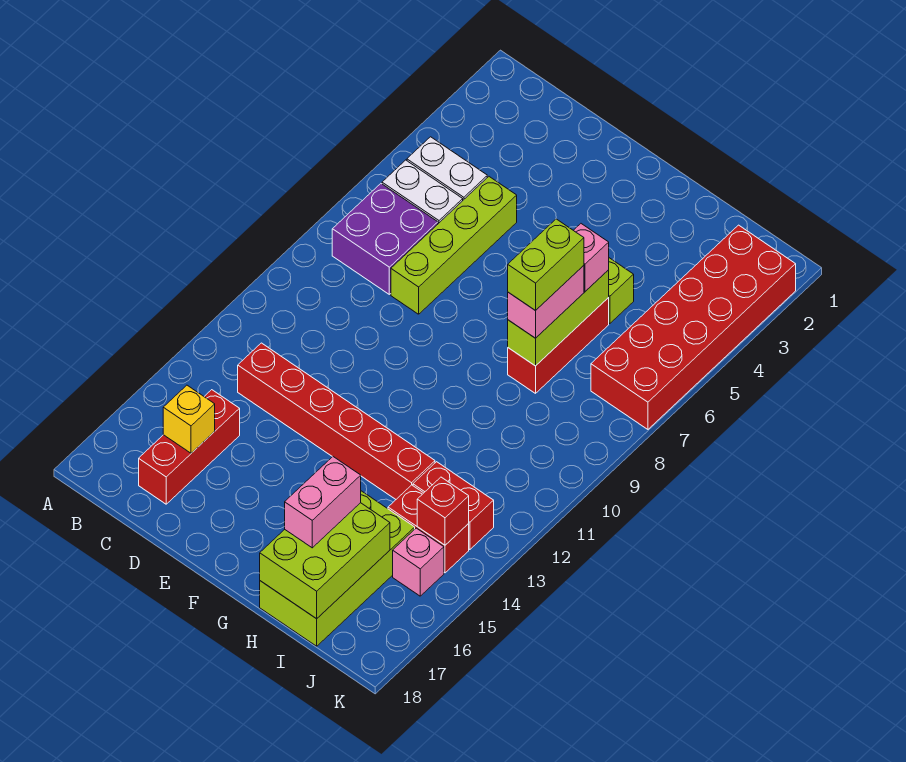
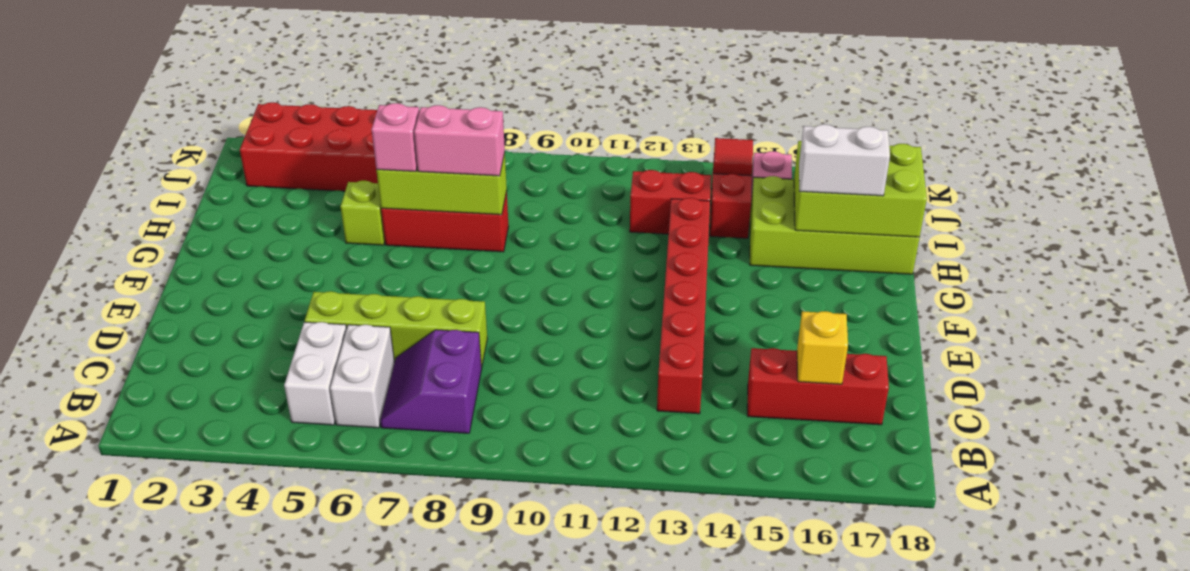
purple 2x2 brick [332,184,438,294] -> purple 2x2 slope [380,330,482,433]
lime 1x2 brick [508,219,584,311] -> none
pink 1x2 brick [285,457,361,548] -> white 1x2 brick [799,124,890,196]
red 1x2 brick [413,462,494,550] -> red 1x2 brick turned to [630,170,711,234]
red 1x1 brick [417,477,469,545] -> red 1x1 tile [713,138,753,176]

